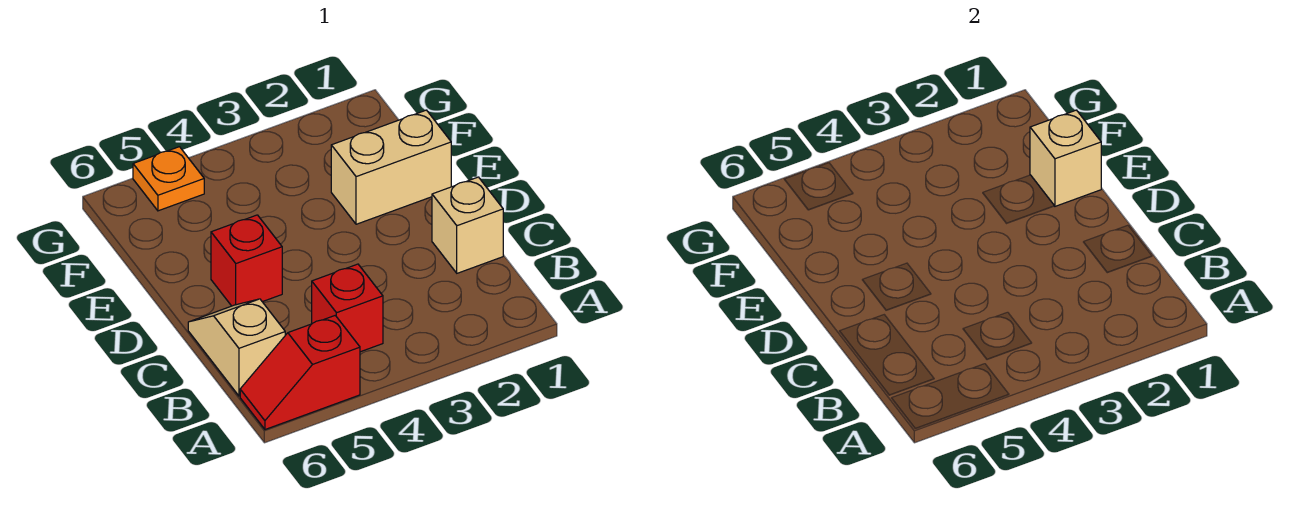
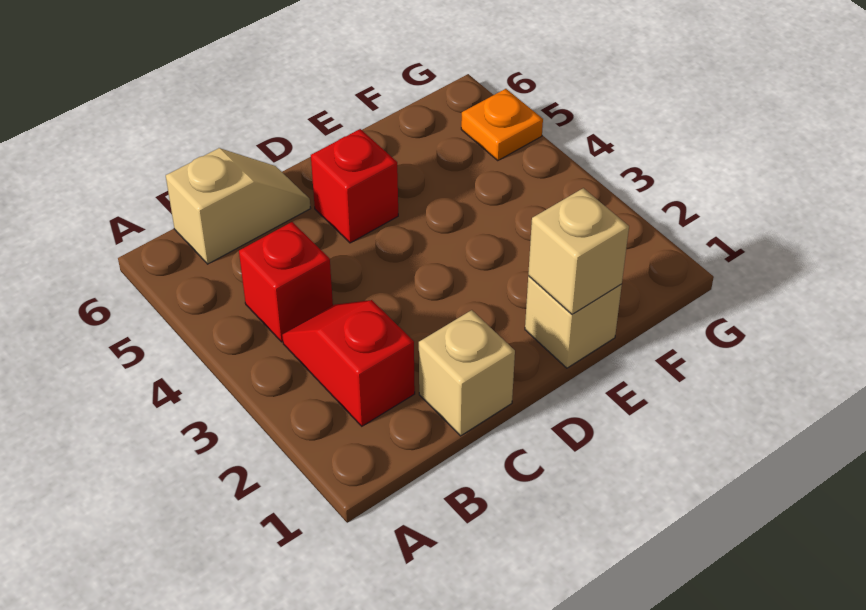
red 1x2 slope [240,316,360,429] -> red 1x2 slope moved to [282,300,415,426]
tan 1x2 brick [331,110,451,224] -> tan 1x1 brick [525,276,622,368]

